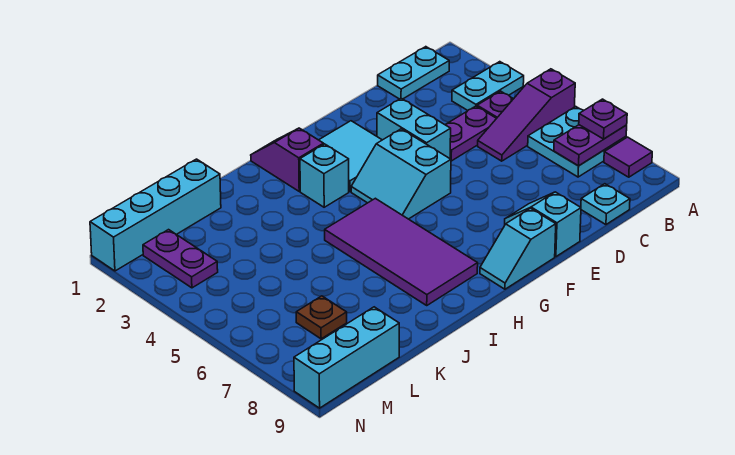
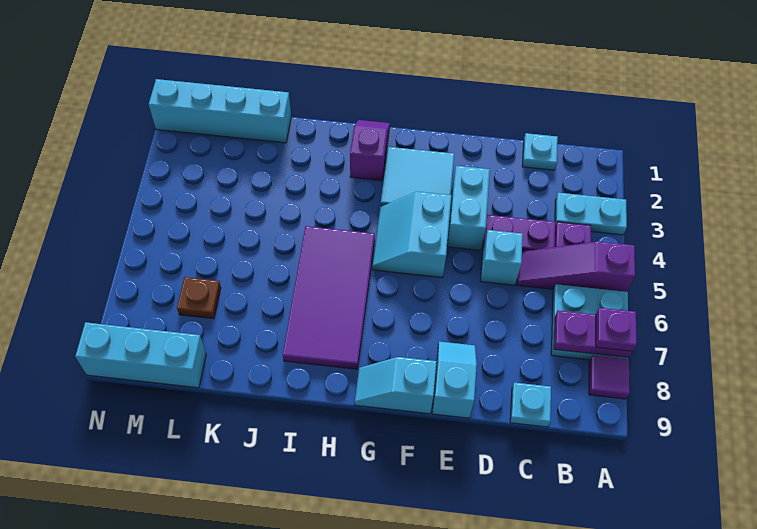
cyan 1x2 plate [378,47,449,99] -> cyan 1x1 plate [522,133,558,170]
cyan 1x1 brick [300,144,349,207] -> cyan 1x1 brick moved to [481,230,523,285]
purple 1x2 plate [143,230,218,288] -> none

